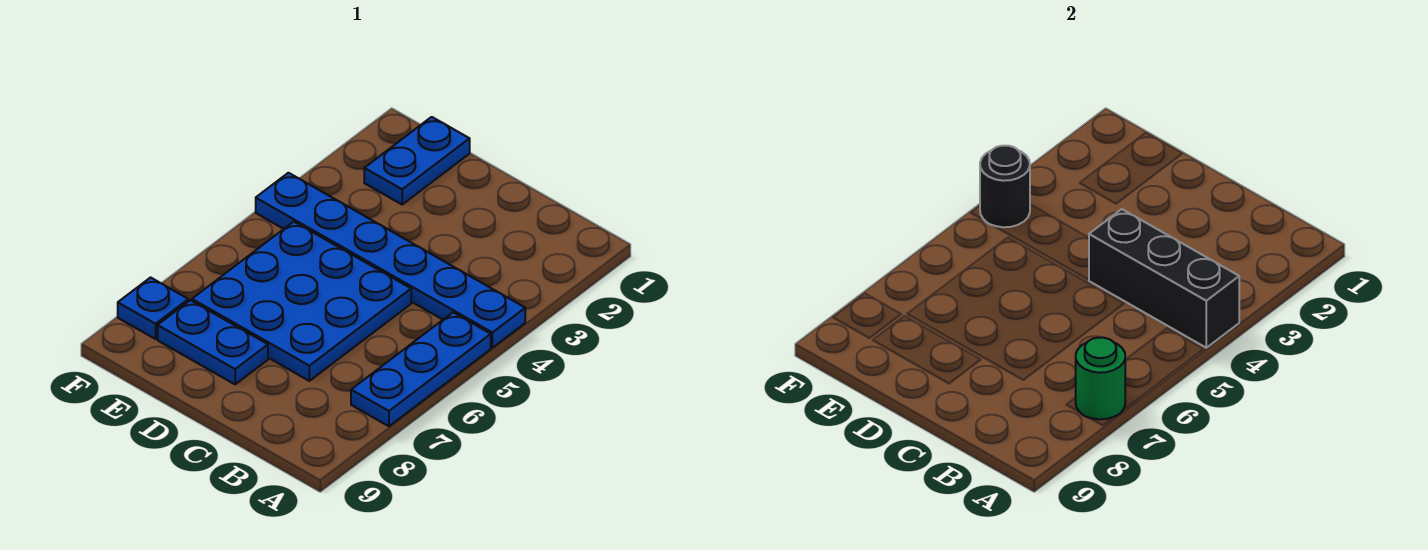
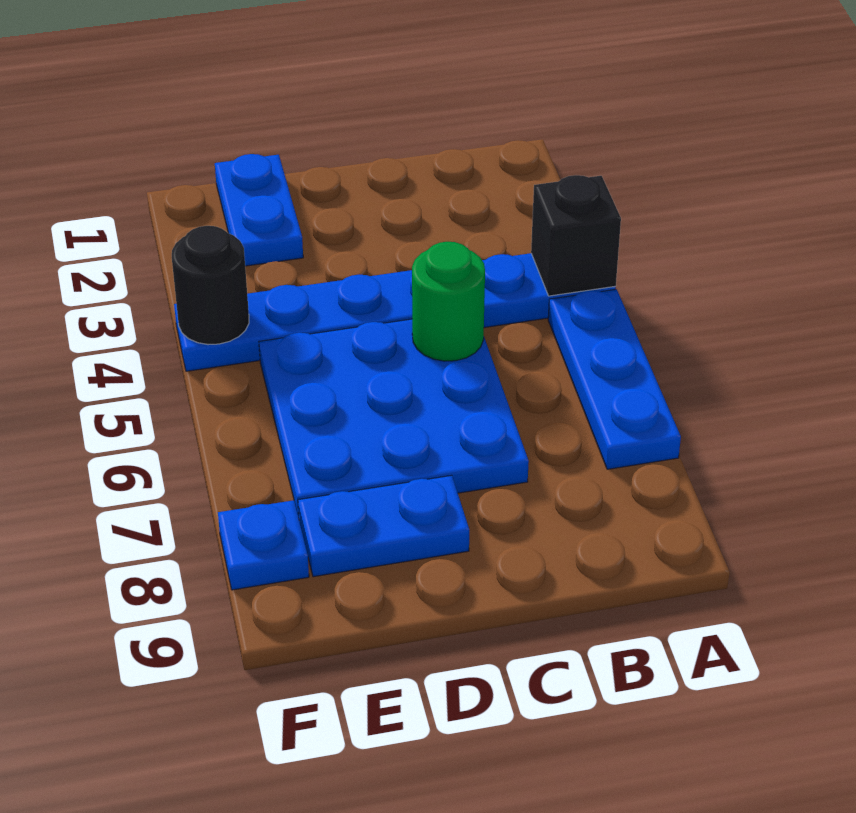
black 1x3 brick [1089,209,1239,348] -> black 1x1 brick [531,175,621,296]
green 1x1 round brick [1076,338,1125,419] -> green 1x1 round brick moved to [412,242,485,361]

